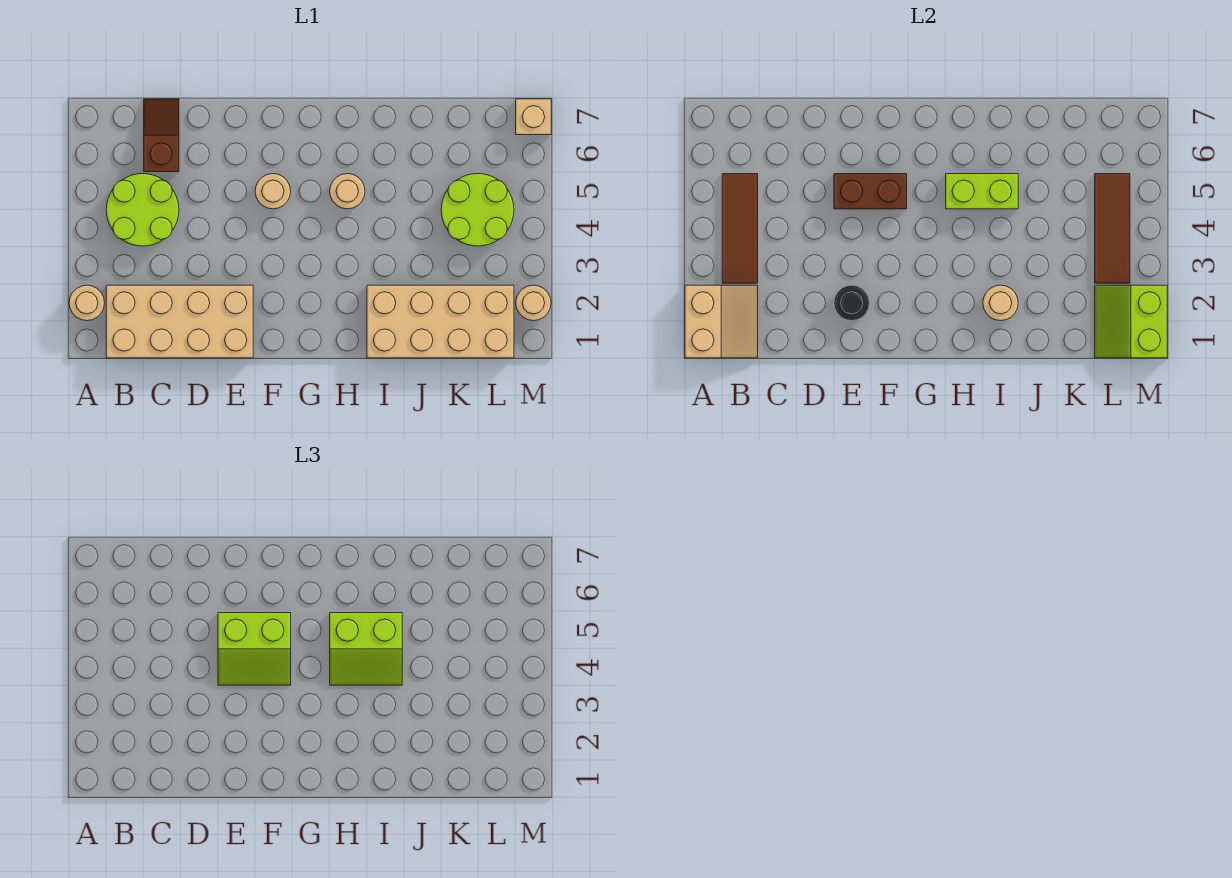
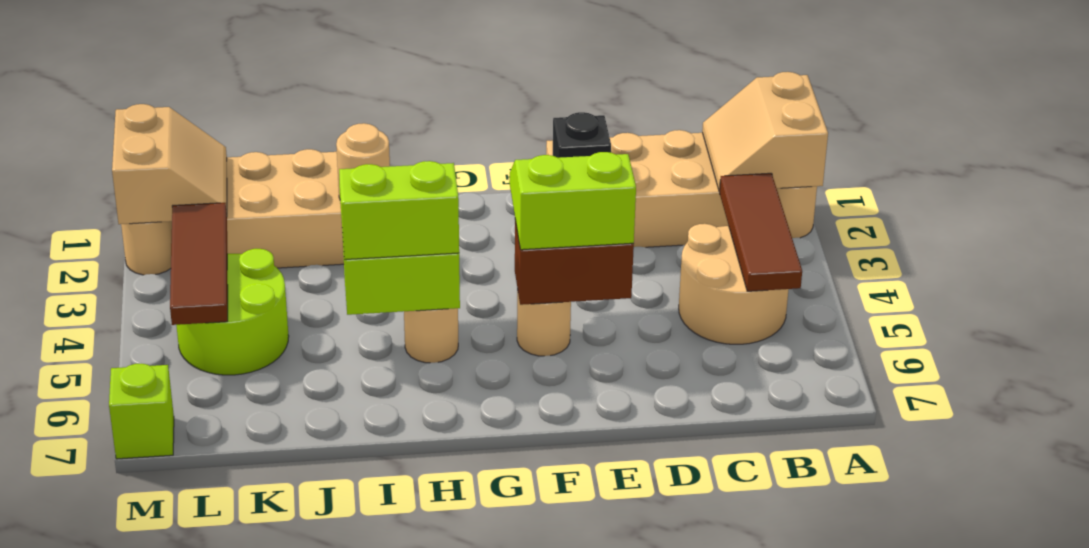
lime 2x2 round brick [106,174,179,246] -> tan 2x2 round brick [679,224,789,344]
brown 1x2 slope [144,99,179,172] -> none
black 1x1 round brick [834,285,869,321] -> black 1x1 brick [553,112,611,158]
lime 2x2 slope [1095,285,1167,358] -> tan 2x2 slope [112,104,227,224]
tan 1x1 brick [516,99,551,135] -> lime 1x1 brick [109,364,174,459]

